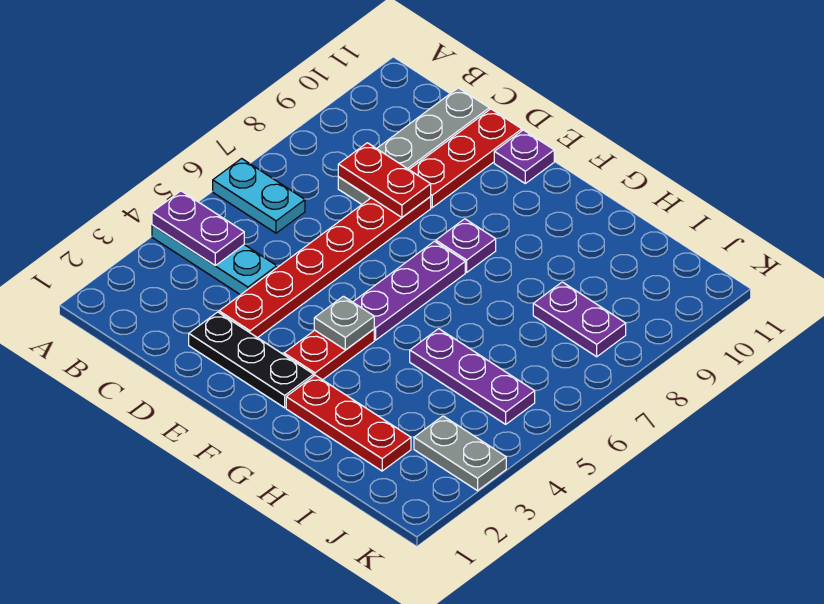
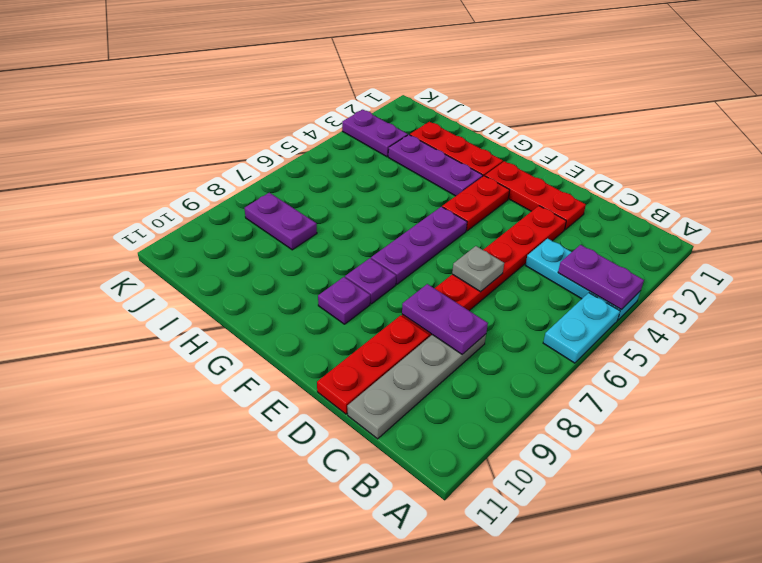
cyan 1x2 plate [213,159,305,233] -> cyan 1x2 plate turned to [543,293,620,363]
red 1x2 plate [338,143,431,217] -> purple 1x2 plate [402,284,488,354]
black 1x3 plate [189,312,314,408] -> red 1x3 plate [485,161,586,230]
purple 1x1 plate [494,130,554,183] -> purple 1x1 plate moved to [318,277,370,324]
grey 1x1 plate [314,296,374,350] -> grey 1x1 plate moved to [452,246,504,292]
purple 1x3 plate [410,329,535,424] -> purple 1x3 plate moved to [388,135,483,196]
grey 1x2 plate [414,416,506,491] -> purple 1x2 plate [342,110,408,157]

